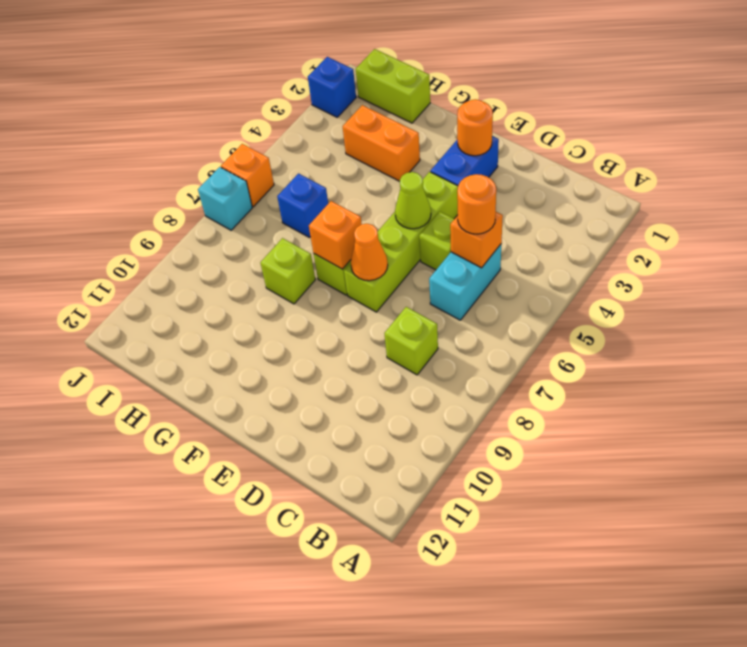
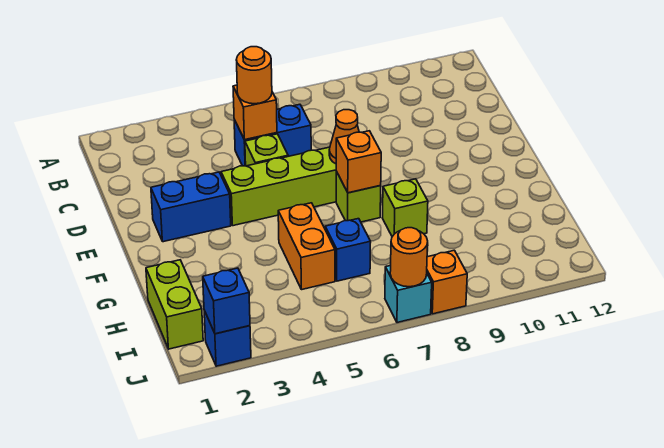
cyan 1x2 brick [429,244,501,320] -> blue 1x2 brick [234,104,311,166]
lime 1x1 brick [384,307,438,375] -> none
orange 1x1 round brick [457,99,493,156] -> orange 1x1 round brick moved to [390,228,428,287]
lime 1x1 cone [395,172,431,229] -> none
orange 1x2 brick [343,105,420,181] -> orange 1x2 brick moved to [278,203,335,290]
none -> blue 1x1 brick [203,268,250,334]
orange 1x1 brick [221,144,274,207] -> orange 1x1 brick moved to [427,250,467,314]

